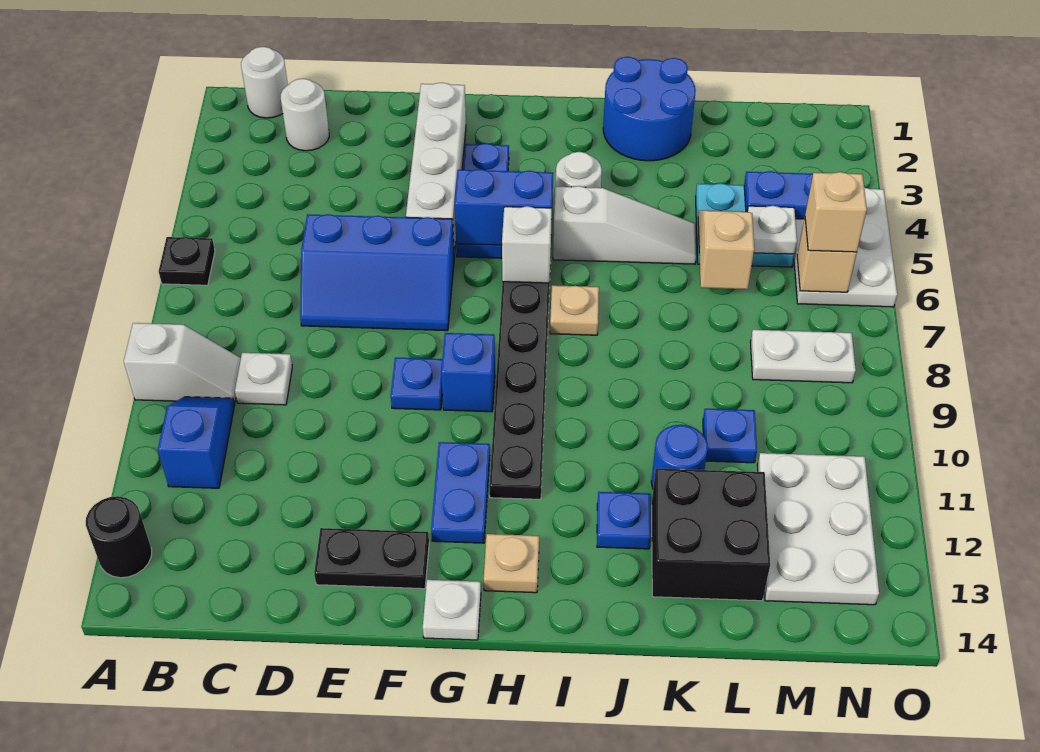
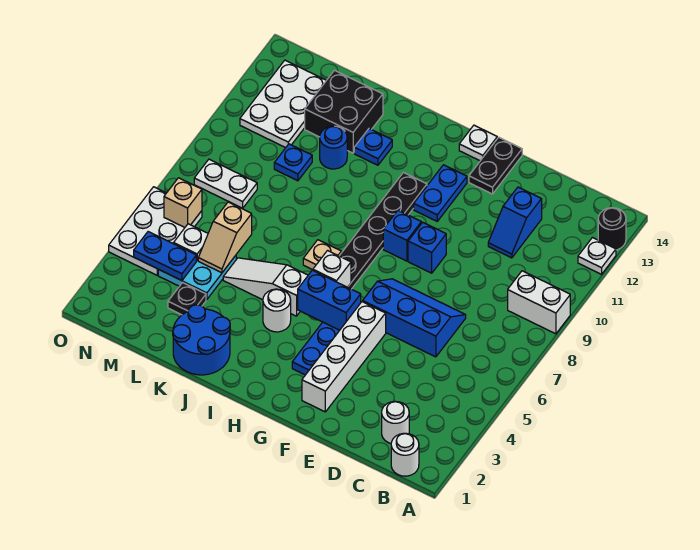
black 1x1 plate [159,237,215,285] -> black 1x1 plate moved to [168,283,206,315]
white 1x2 slope [124,323,241,403] -> white 1x2 brick [508,271,570,334]
blue 1x2 slope [158,397,235,488] -> blue 1x2 slope moved to [488,187,542,258]
white 1x1 plate [235,353,292,405] -> white 1x1 plate moved to [578,238,616,274]
black 1x2 plate [314,528,429,589] -> black 1x2 plate turned to [469,137,522,194]
blue 1x1 plate [391,358,442,410] -> blue 1x1 brick [408,222,446,273]
tan 1x1 plate [484,534,539,593] -> none
tan 1x1 brick [805,172,867,252] -> none

